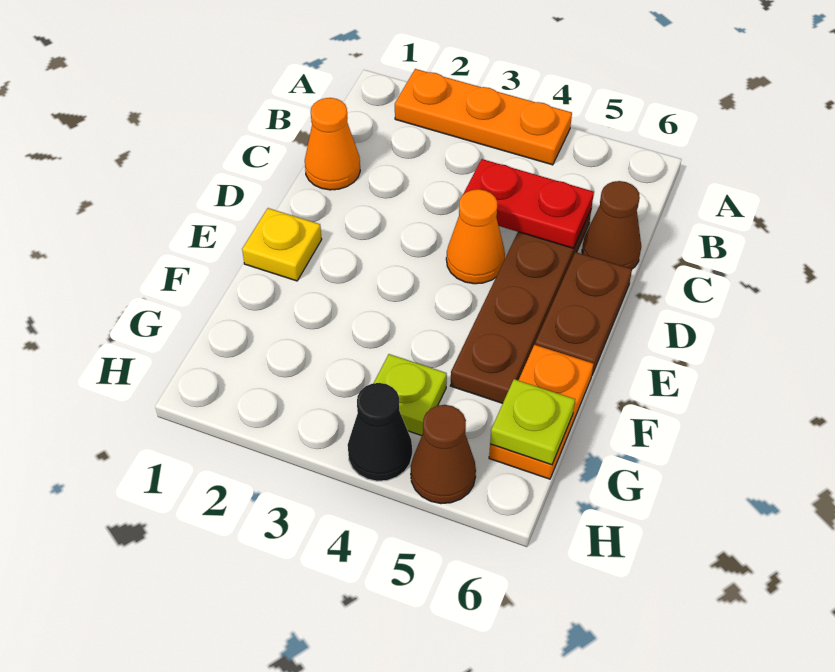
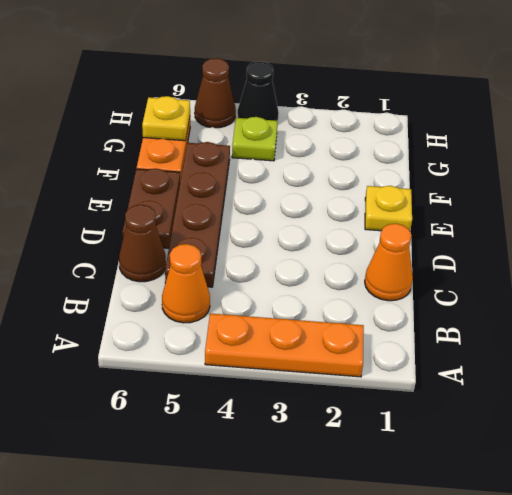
red 1x2 plate [463,159,594,248] -> none
orange 1x1 cone [446,189,505,284] -> orange 1x1 cone moved to [162,244,210,323]
lime 1x1 plate [490,379,575,465] -> yellow 1x1 plate [142,96,190,141]

